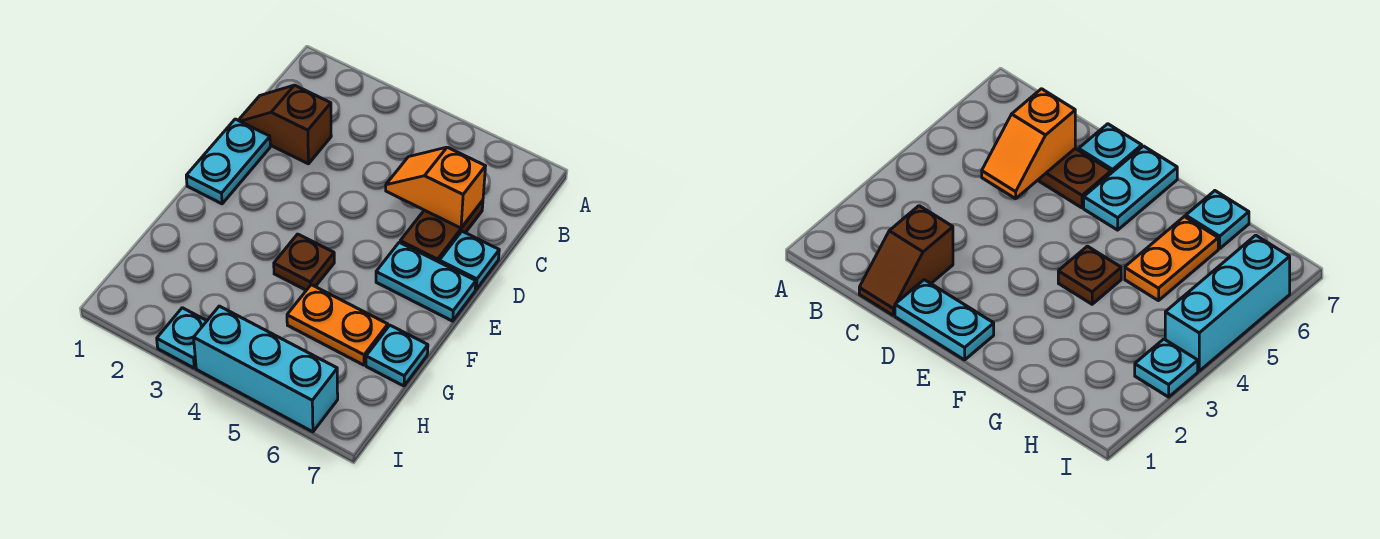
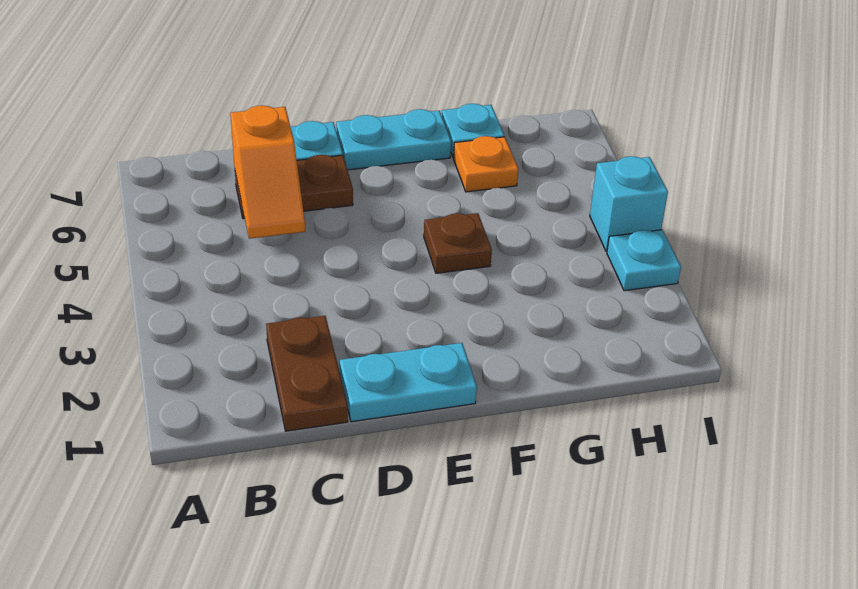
brown 1x2 slope [238,85,331,164] -> brown 1x2 plate [266,316,348,431]
cyan 1x2 plate [376,242,476,321] -> cyan 1x2 plate turned to [336,109,451,170]
orange 1x2 plate [287,285,388,365] -> orange 1x1 plate [454,136,518,192]
cyan 1x3 brick [194,306,338,432] -> cyan 1x1 brick [590,156,668,251]

